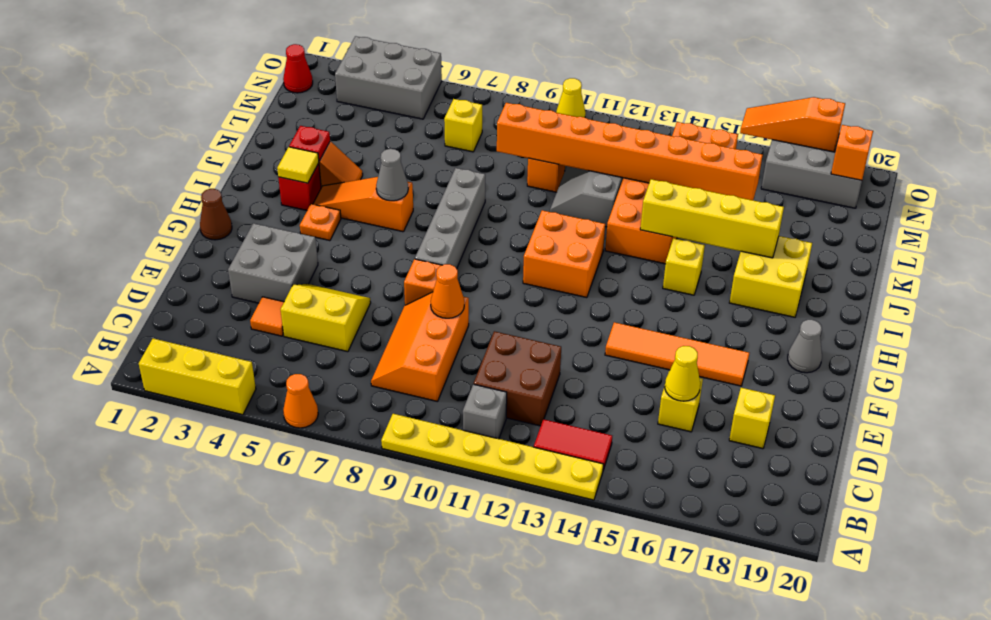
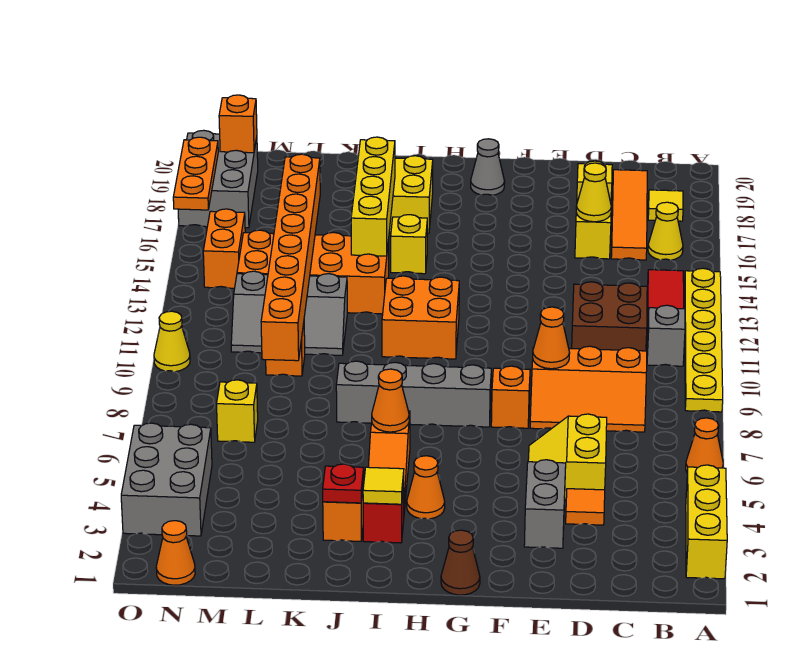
none -> yellow 1x1 cone [648,202,683,260]
none -> yellow 1x1 tile [648,190,683,221]
grey 2x2 brick [228,223,318,303] -> grey 1x2 brick [524,460,566,548]
orange 1x4 tile [605,322,749,386] -> orange 1x4 tile moved to [611,170,647,260]
orange 1x1 plate [300,204,341,241] -> orange 1x1 cone [407,456,445,519]
grey 1x1 cone [376,149,408,201] -> orange 1x1 cone [372,369,409,432]
red 1x1 cone [283,44,313,93] -> orange 1x1 cone [156,521,195,585]
orange 1x3 slope [740,97,845,152] -> orange 1x3 plate [173,137,218,210]

